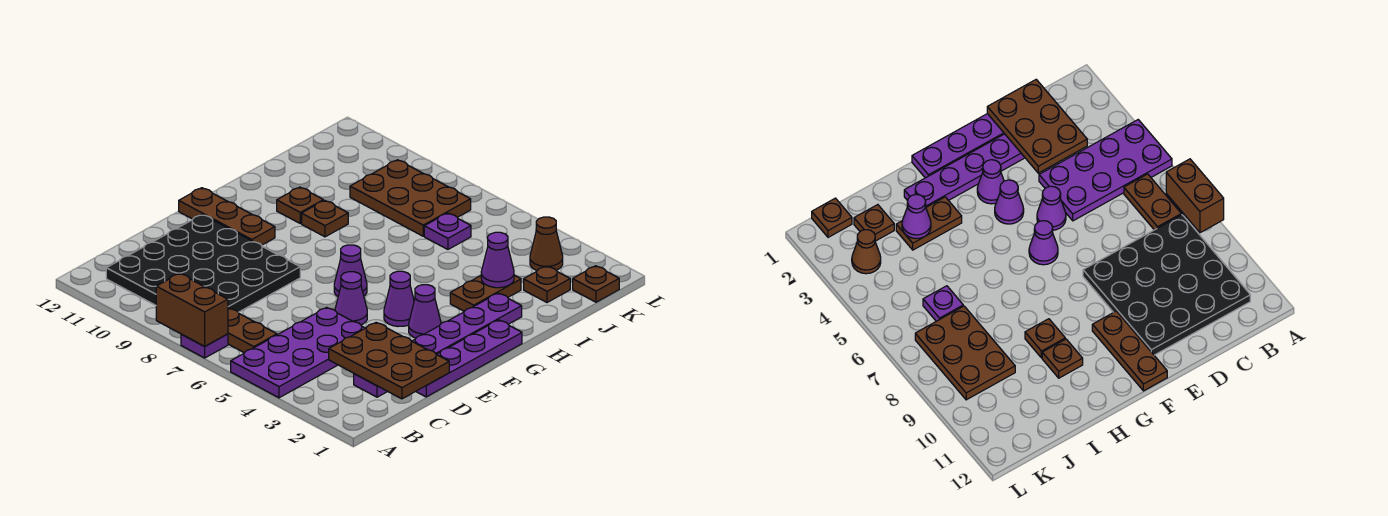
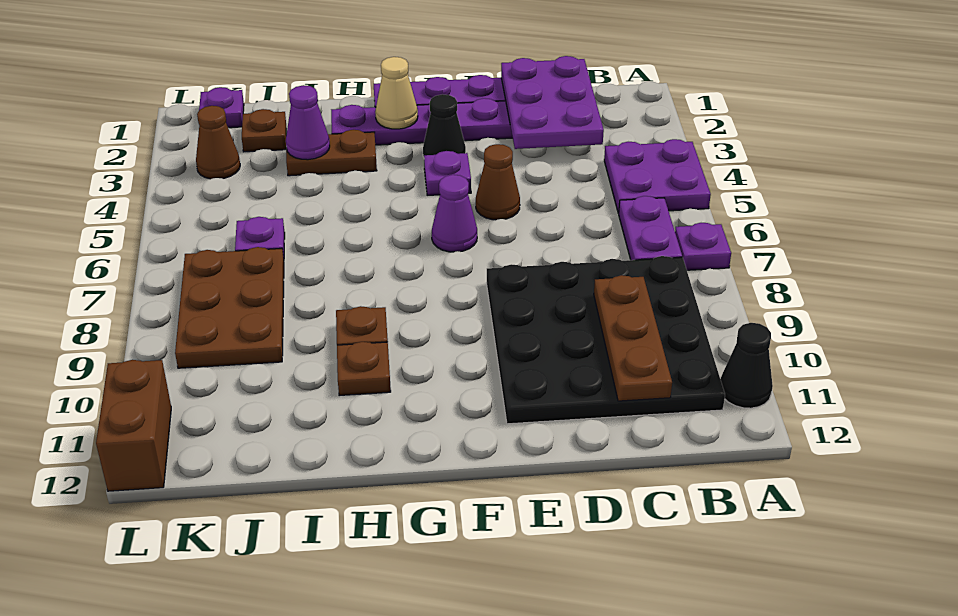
purple 2x4 plate [231,307,365,398] -> purple 2x2 plate [604,139,711,213]
brown 1x2 brick [156,273,228,346] -> brown 1x2 brick moved to [96,360,171,491]
none -> black 1x1 cone [721,323,773,408]
brown 1x2 plate [228,308,277,353] -> purple 1x2 plate [618,196,682,260]
brown 2x3 plate [329,322,449,399] -> purple 2x3 plate [501,56,604,149]
purple 1x1 cone [335,272,367,325] -> brown 1x1 cone [476,144,520,220]
purple 1x1 cone [409,285,441,338] -> black 1x1 cone [423,94,466,157]
purple 1x1 cone [384,271,414,326] -> purple 1x1 plate [424,151,471,195]
brown 1x3 plate [179,188,275,245] -> brown 1x3 plate moved to [594,275,672,401]
none -> tan 1x1 cone [375,57,418,129]
brown 1x1 plate [573,266,619,302] -> purple 1x1 plate [199,87,244,128]

